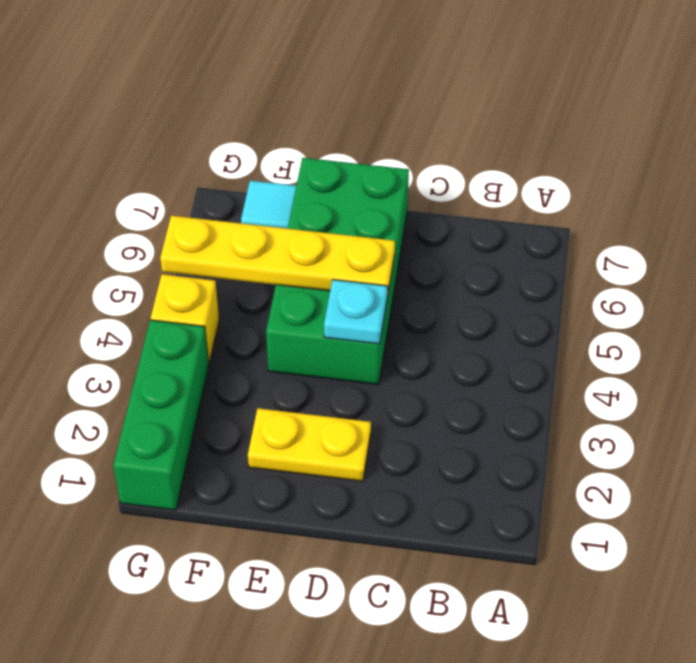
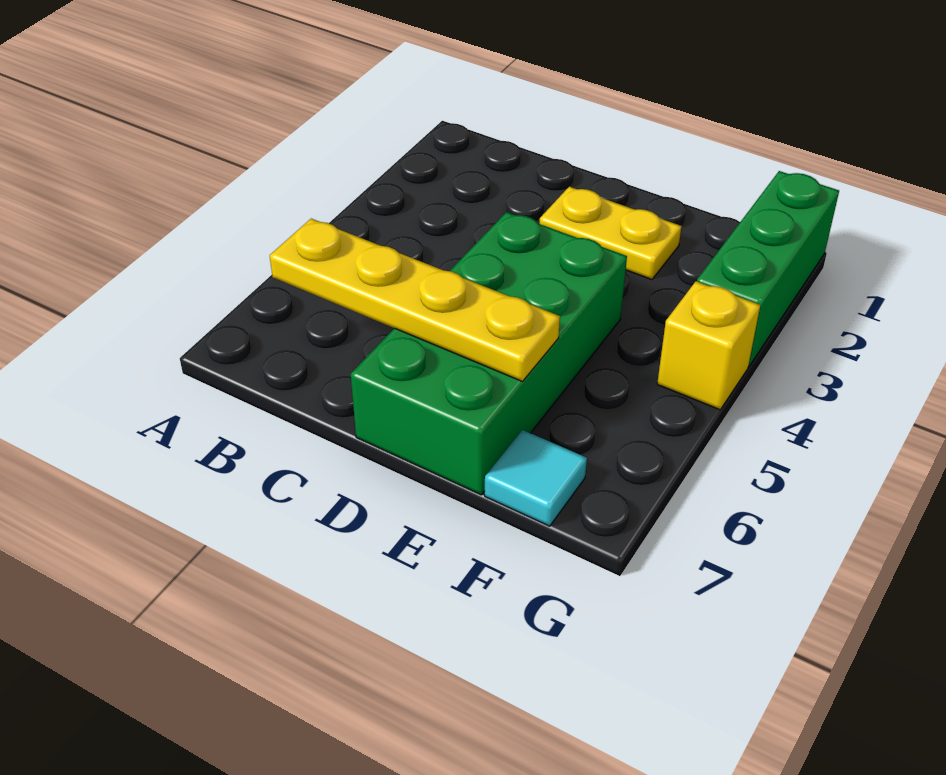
cyan 1x1 plate [324,280,388,344] -> none
yellow 1x4 plate [160,216,395,297] -> yellow 1x4 plate moved to [270,219,560,382]

